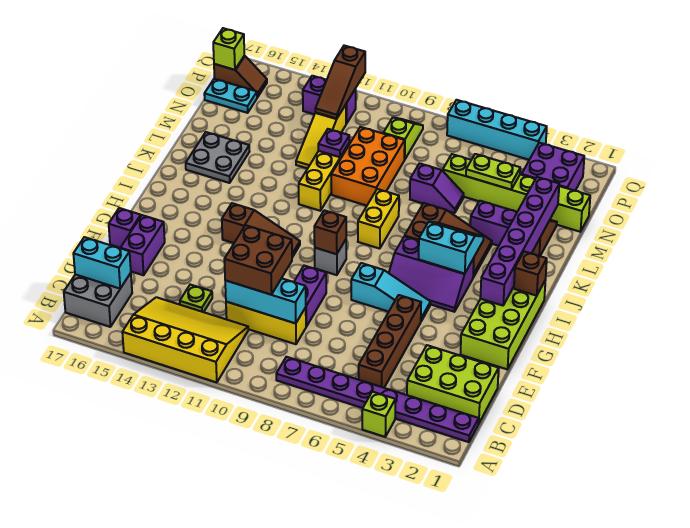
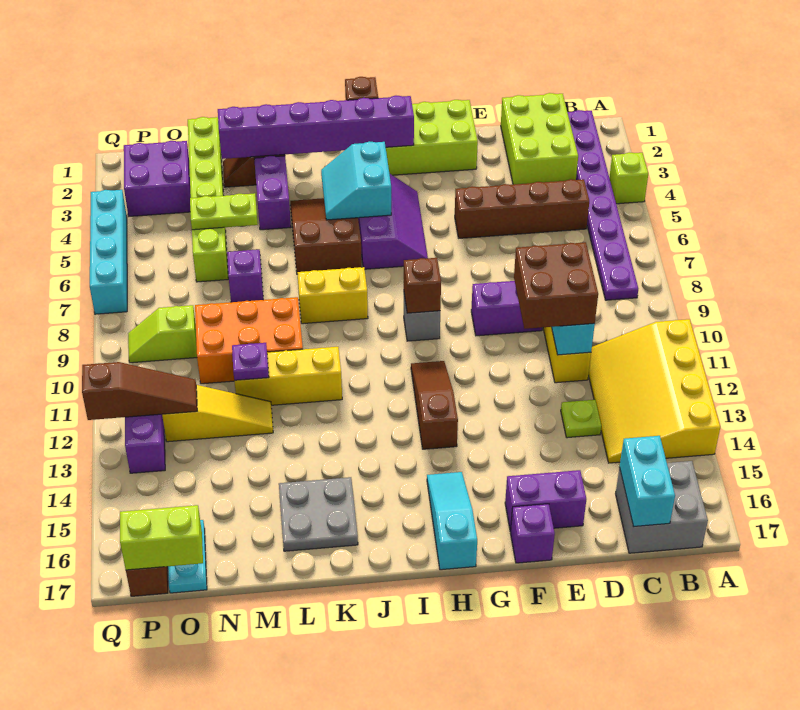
cyan 1x3 slope [351,263,430,321] -> cyan 1x3 slope moved to [427,472,477,570]
lime 1x2 plate [466,154,520,190] -> lime 1x2 plate turned to [190,193,258,230]
lime 1x1 brick [213,28,244,70] -> lime 1x2 brick [120,505,203,570]

